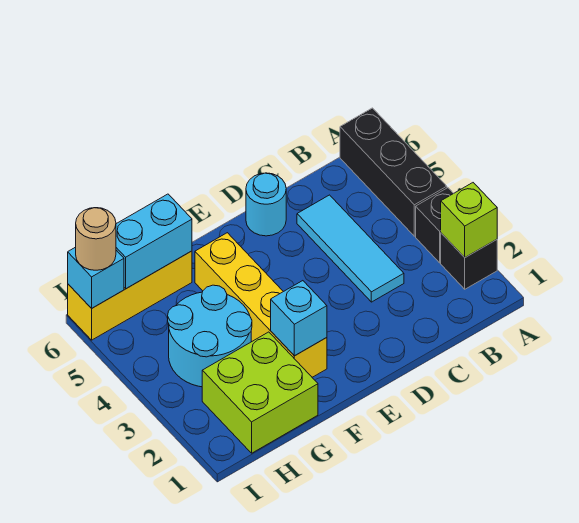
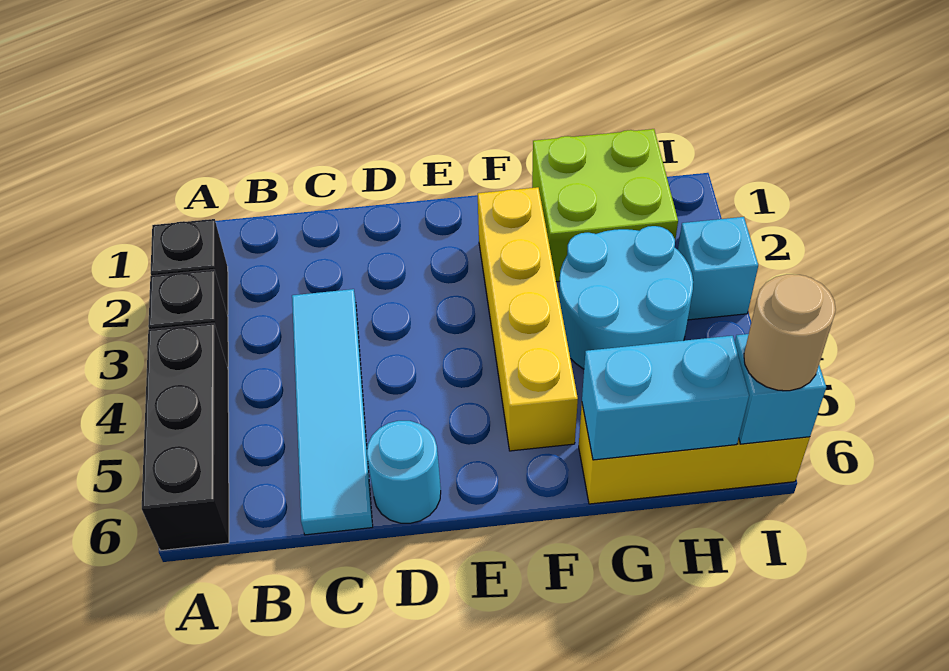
lime 1x1 brick [441,183,497,257] -> none
cyan 1x3 tile [297,195,404,302] -> cyan 1x4 tile [292,289,373,535]
cyan 1x1 brick [271,281,327,356] -> cyan 1x1 brick moved to [678,217,758,320]

